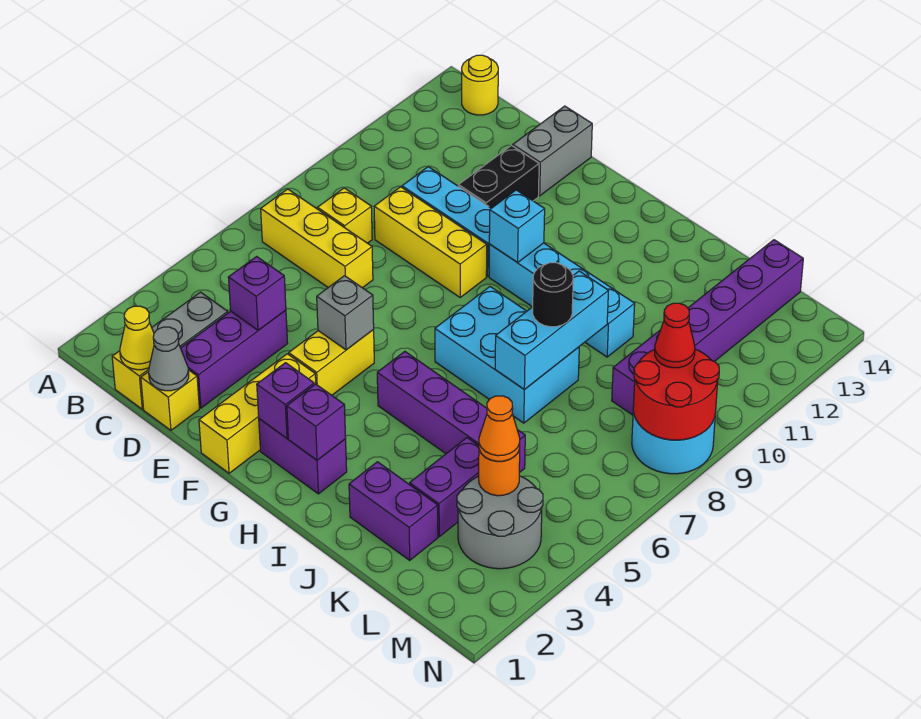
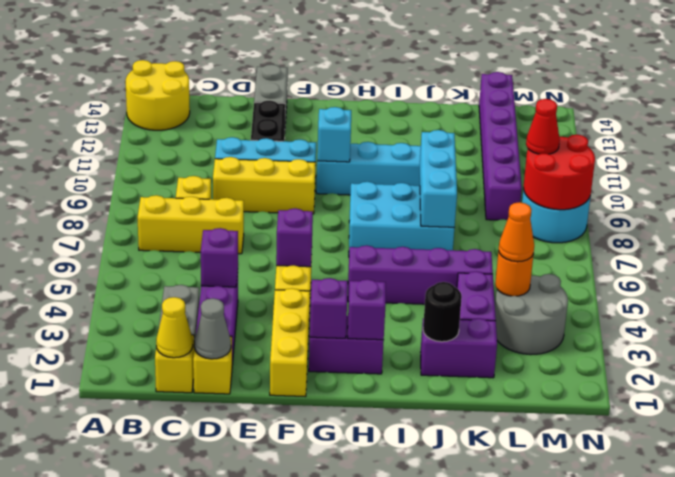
yellow 1x1 round brick [462,55,498,115] -> yellow 2x2 round brick [126,60,190,130]
grey 1x1 brick [317,276,374,350] -> purple 1x1 brick [276,208,313,267]
black 1x1 round brick [533,263,573,327] -> black 1x1 round brick moved to [423,282,462,342]

